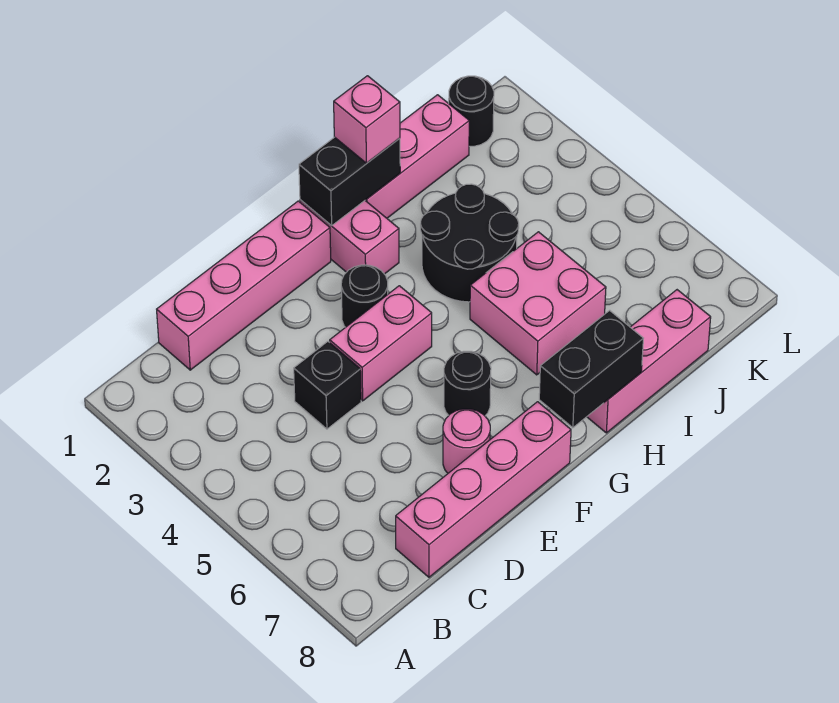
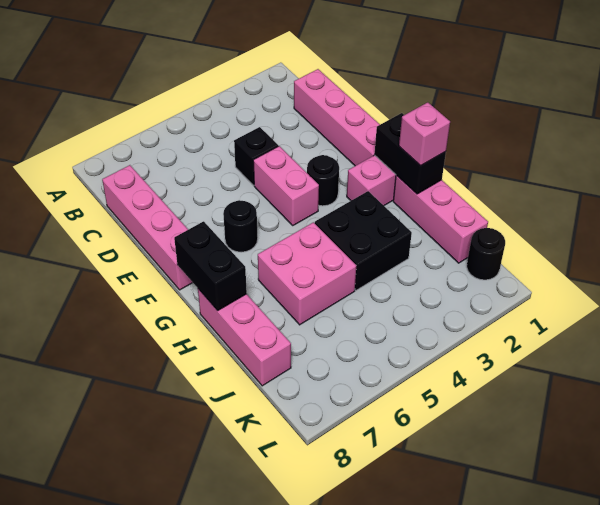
pink 1x1 round brick [443,409,490,473] -> none
black 2x2 round brick [420,184,519,302] -> black 2x2 brick [315,191,412,290]

